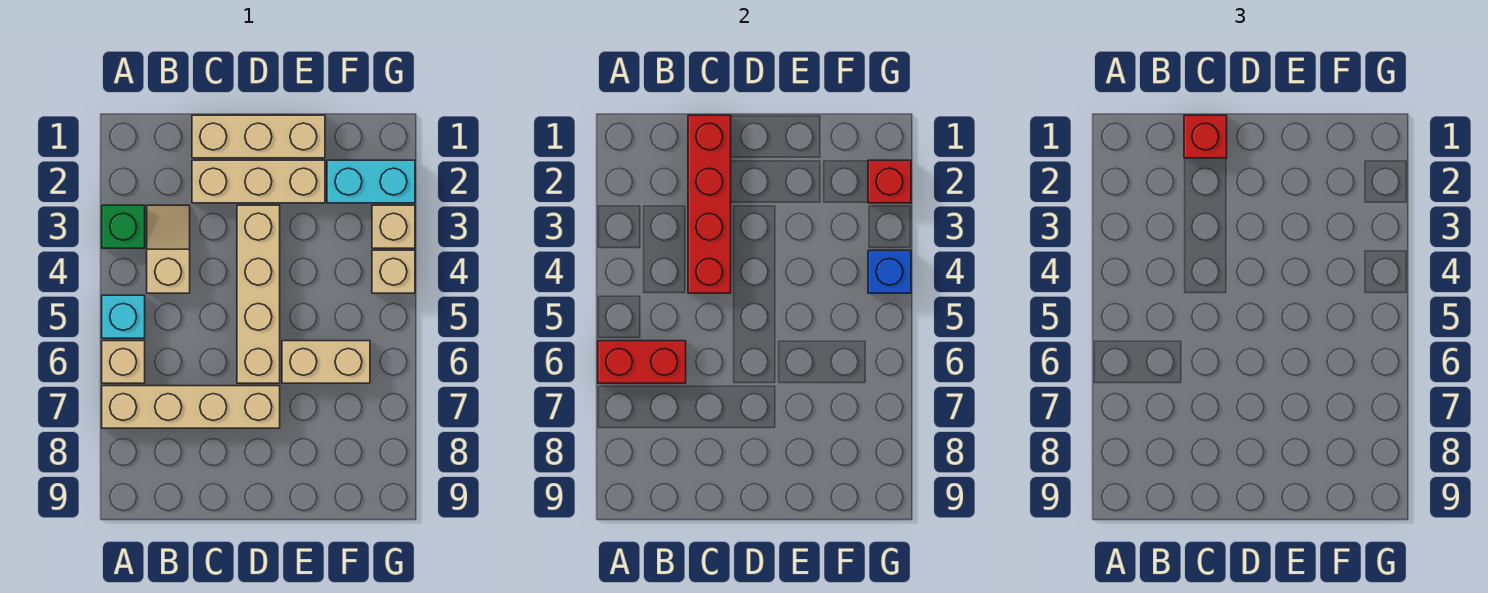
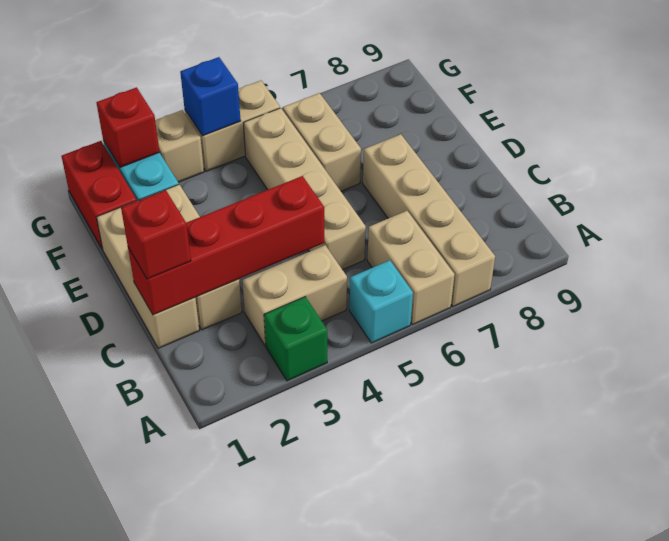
tan 1x1 brick [102,341,145,383] -> tan 1x2 brick [367,211,455,325]
red 1x2 brick [598,341,686,383] -> red 1x2 brick moved to [62,141,137,249]
tan 1x2 slope [147,205,190,293] -> tan 1x2 brick [242,245,347,346]
tan 1x4 brick [237,205,280,383] -> tan 1x4 brick turned to [244,108,366,270]
tan 1x1 brick [372,250,415,293] -> tan 1x2 brick [185,81,280,171]

